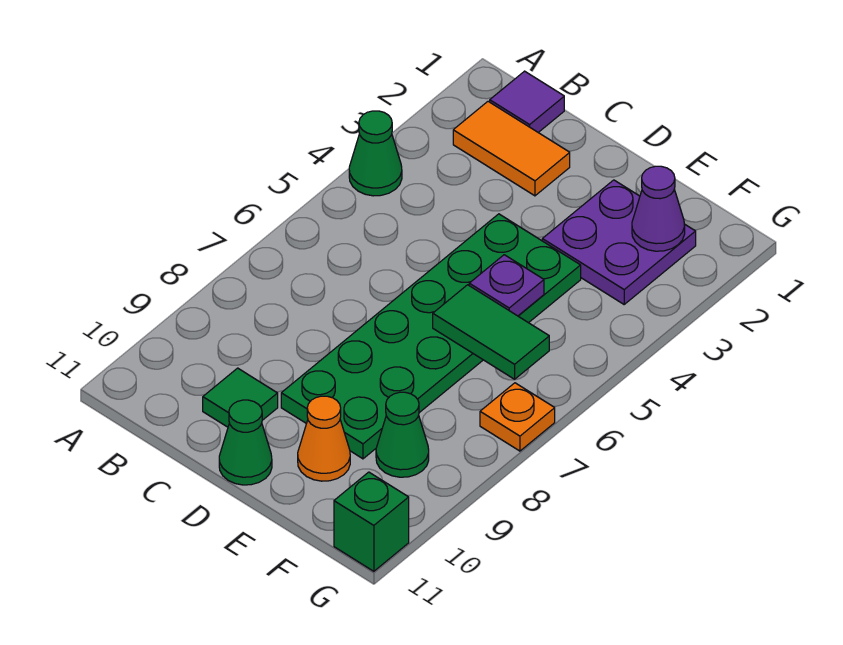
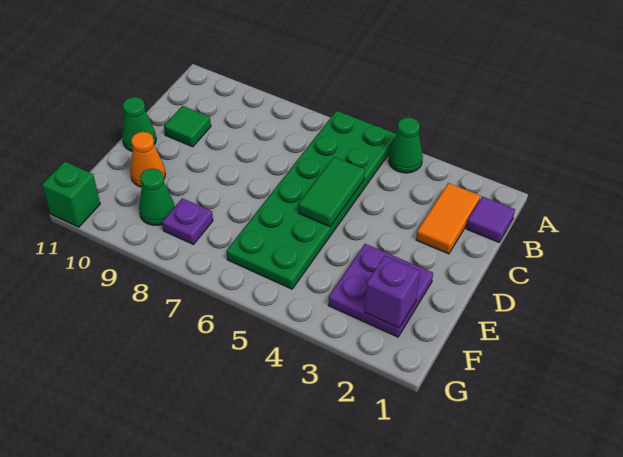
green 2x6 plate [281,214,581,459] -> green 2x6 plate turned to [226,111,396,289]
purple 1x1 plate [469,255,544,316] -> purple 1x1 plate moved to [162,198,213,244]
green 1x2 tile [433,285,549,379] -> green 1x2 tile moved to [298,157,365,227]
purple 1x1 cone [632,166,685,251] -> purple 1x1 brick [364,256,420,328]
orange 1x1 plate [480,383,555,451] -> none

